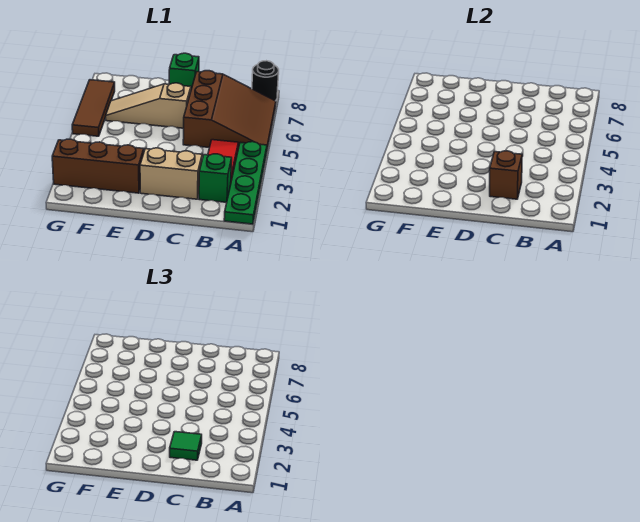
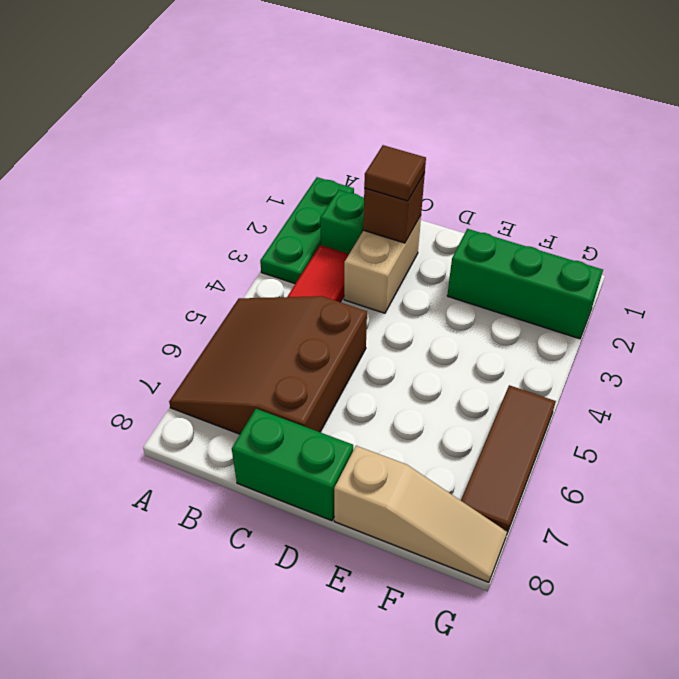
green 1x4 plate [224,142,267,224] -> green 1x3 plate [260,177,354,284]
black 1x1 round brick [252,61,279,101] -> none
tan 1x2 brick [140,148,202,199] -> tan 1x2 brick turned to [344,216,421,313]
green 1x1 tile [170,432,202,460] -> brown 1x1 tile [364,145,426,201]
tan 1x3 slope [106,83,191,128] -> tan 1x3 slope moved to [334,446,507,582]
green 1x1 brick [169,53,199,89] -> green 1x2 brick [232,409,353,521]
brown 1x3 brick [52,139,144,193] -> green 1x3 brick [447,229,603,339]

